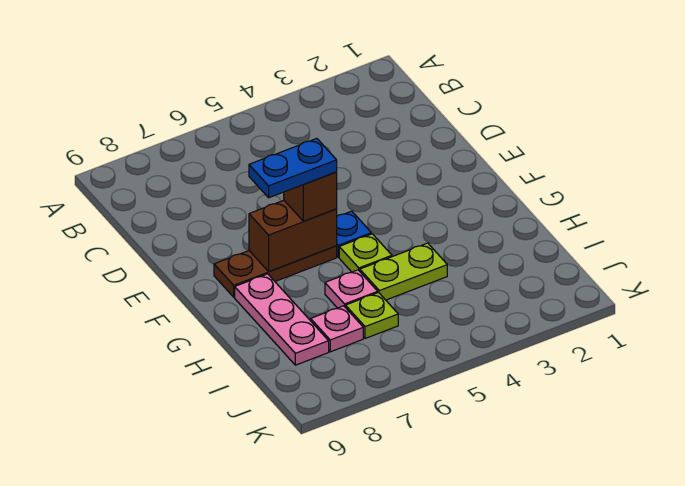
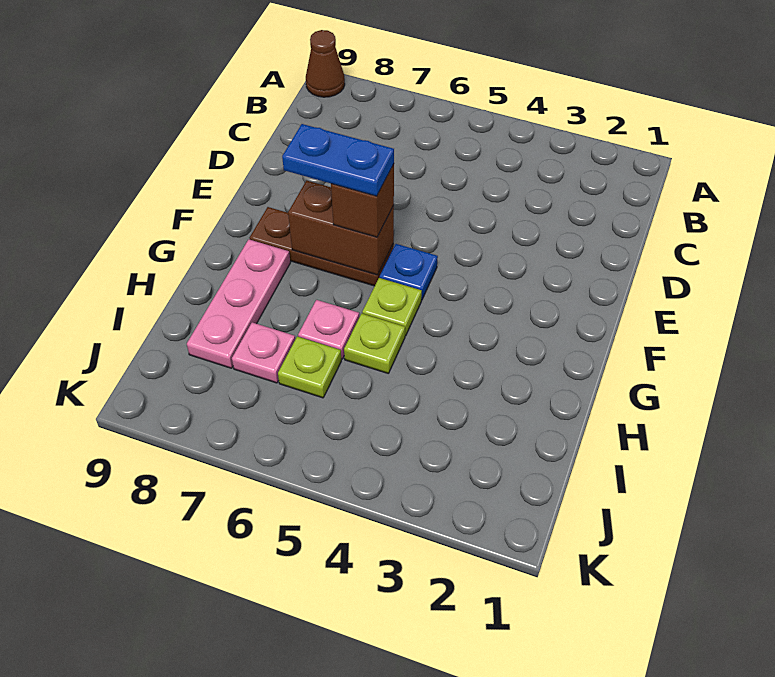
none -> brown 1x1 cone [306,30,345,97]
lime 1x2 plate [360,243,447,300] -> lime 1x1 plate [344,313,405,373]

